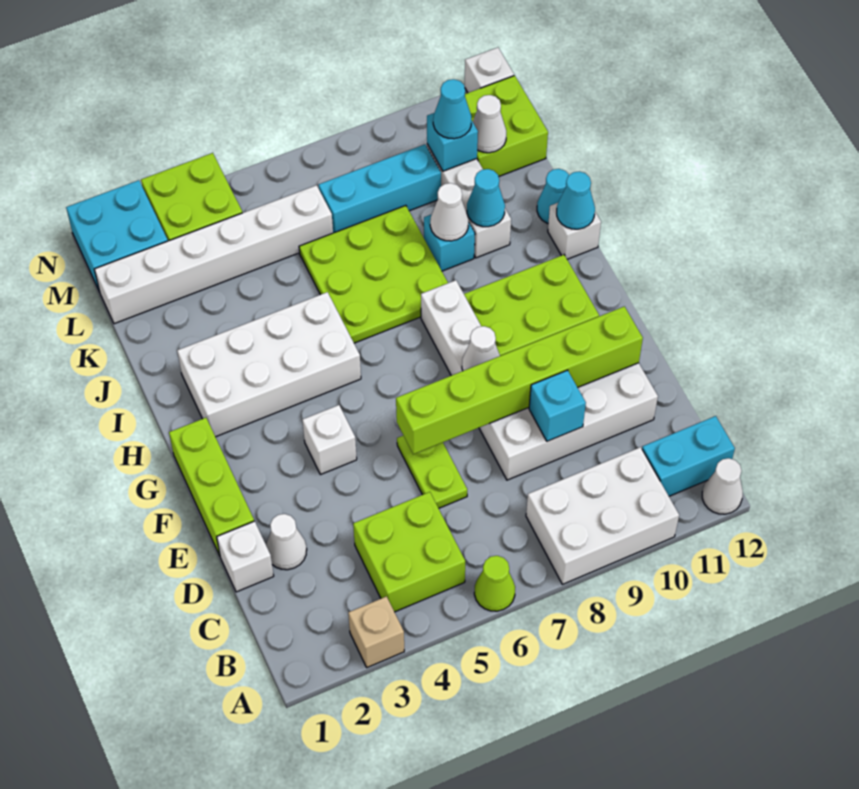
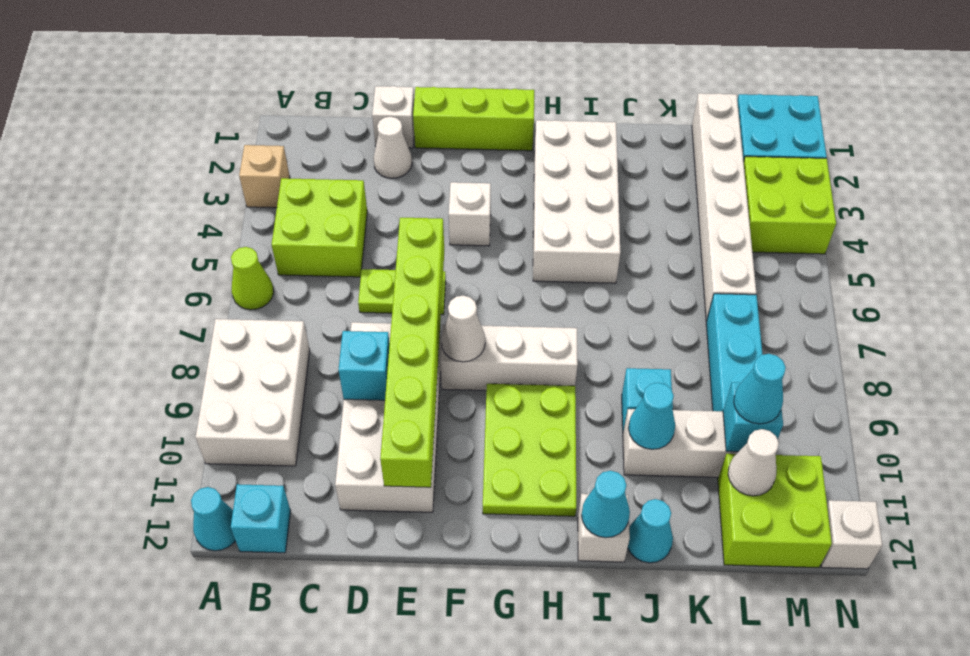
white 1x1 cone [702,458,743,514] -> cyan 1x1 cone [191,487,235,551]
cyan 1x2 brick [642,416,735,496] -> cyan 1x1 brick [231,484,291,553]
lime 3x3 plate [299,205,448,343] -> none
white 1x1 cone [430,183,469,241] -> none

